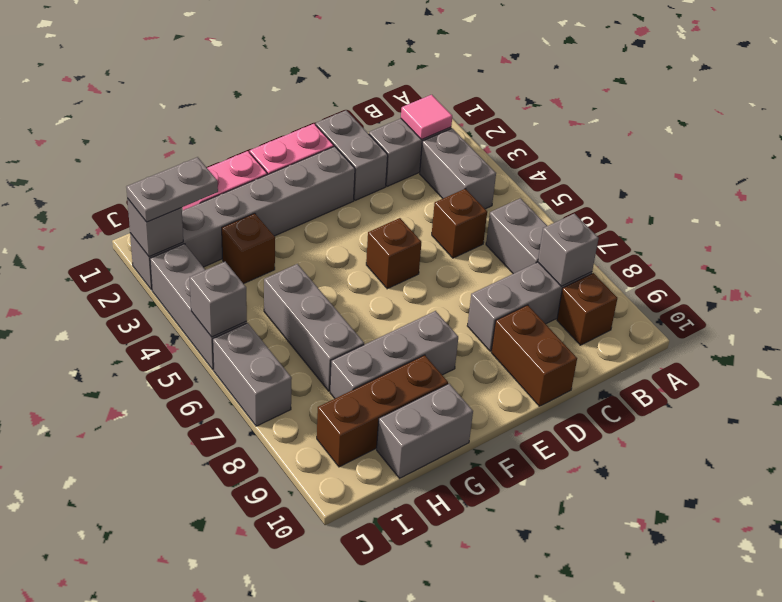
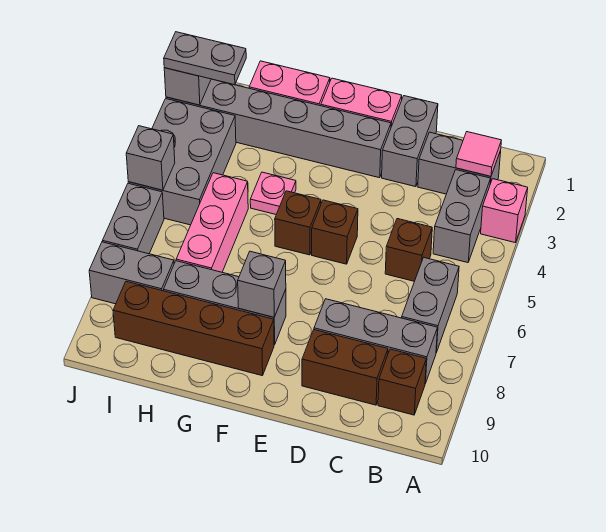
none -> pink 1x1 brick [481,179,528,243]
grey 1x1 brick [538,214,598,286] -> grey 1x1 brick moved to [238,251,286,317]
brown 1x2 brick [491,305,577,406] -> brown 1x2 brick turned to [302,330,388,405]
none -> pink 1x1 plate [250,172,296,214]
brown 1x3 brick [317,355,448,467] -> brown 1x4 brick [113,281,274,376]
grey 1x2 brick [377,384,473,478] -> grey 1x2 brick moved to [89,242,174,304]
brown 1x1 brick [222,213,275,284] -> brown 1x1 brick moved to [275,191,321,255]
grey 1x3 brick [264,264,364,391] -> pink 1x3 brick [176,173,248,272]
grey 1x3 brick [150,244,247,370] -> grey 2x3 brick [128,99,236,225]

